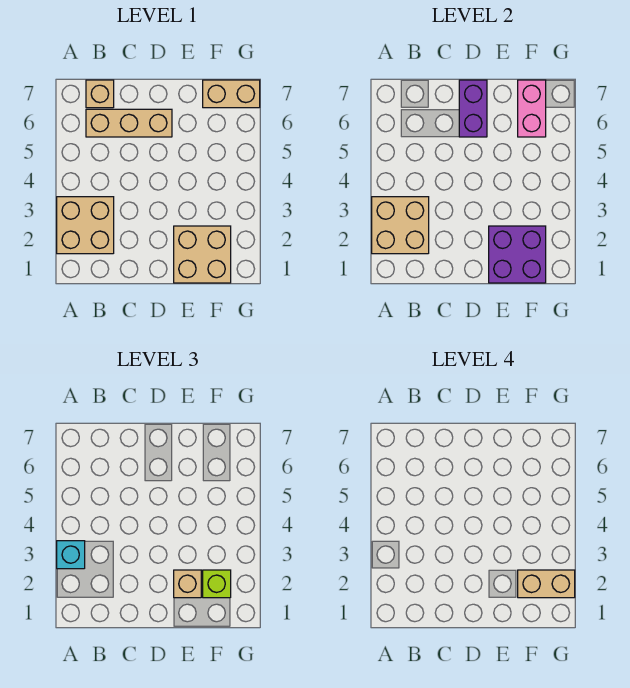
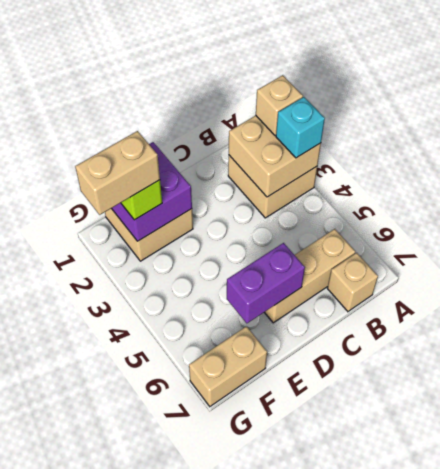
purple 1x2 brick [459,80,487,137] -> purple 1x2 brick turned to [227,243,305,323]
tan 1x1 brick [174,570,201,598] -> tan 1x1 brick moved to [256,75,303,136]
pink 1x2 brick [518,80,546,137] -> none

